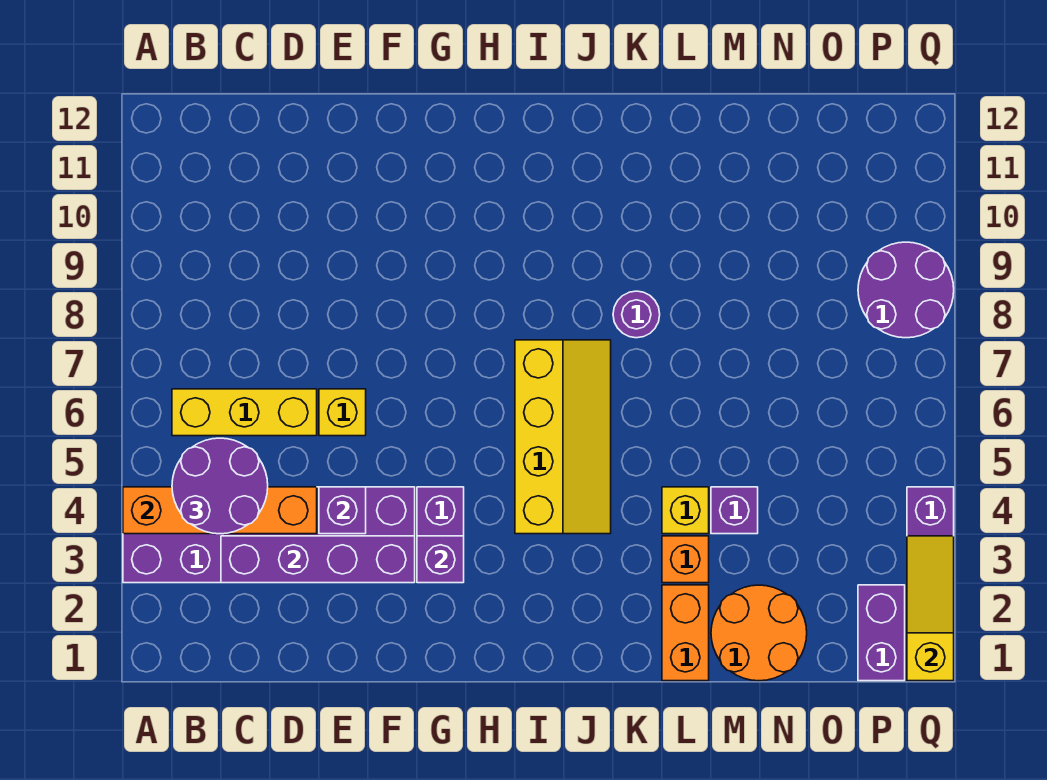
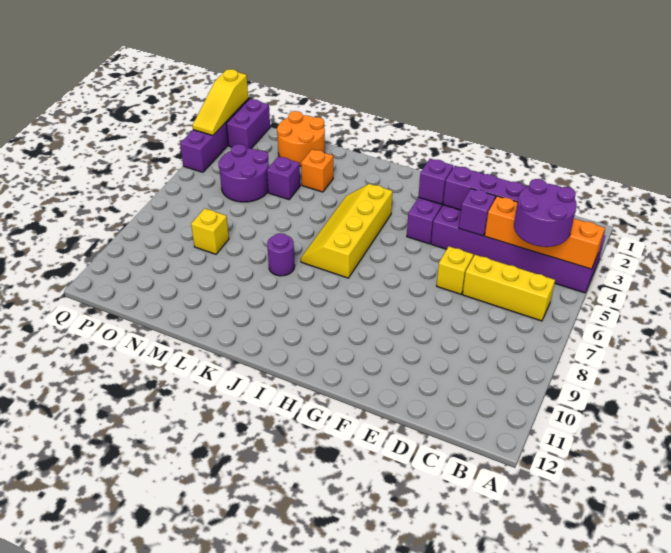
orange 1x2 brick [662,585,709,681] -> none
yellow 1x1 brick [662,487,709,534] -> yellow 1x1 brick moved to [191,208,229,254]
purple 2x2 round brick [858,242,954,338] -> purple 2x2 round brick moved to [218,144,269,202]

